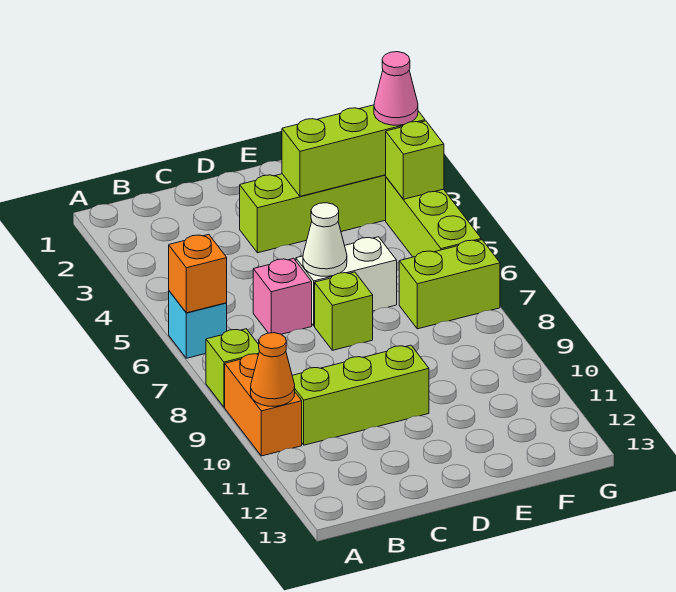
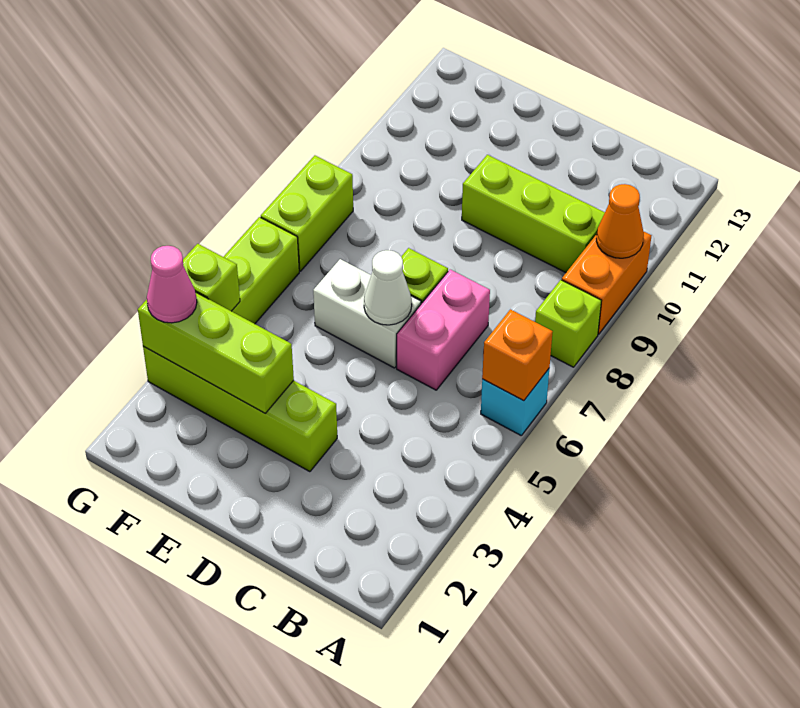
pink 1x1 brick [253,258,312,334] -> pink 1x2 brick [397,269,490,390]
lime 1x2 brick [399,240,500,329] -> lime 1x2 brick turned to [261,156,353,271]

